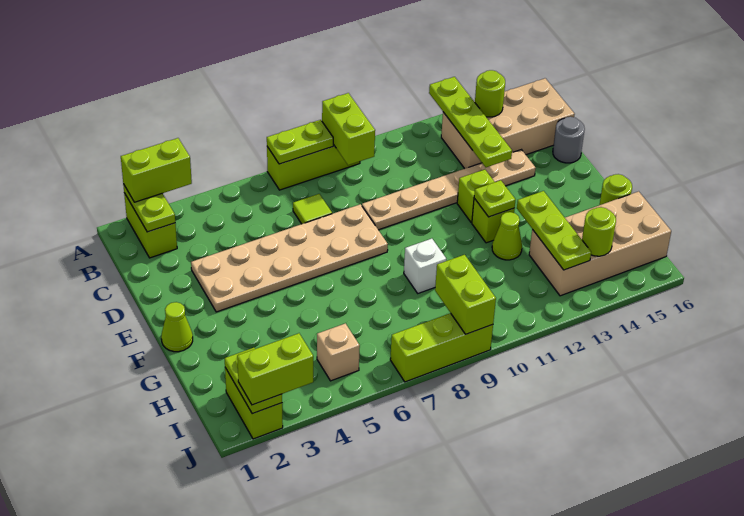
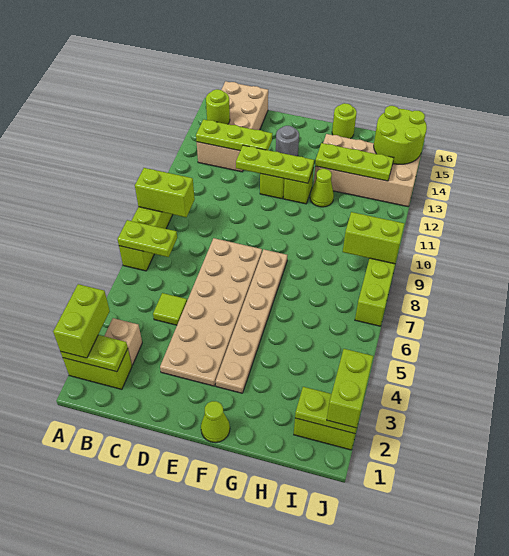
lime 1x2 plate [267,120,333,164] -> lime 1x2 plate turned to [118,220,177,257]
lime 1x4 plate [429,77,512,167] -> lime 1x3 plate [196,119,272,151]
lime 1x1 tile [293,194,332,224] -> lime 1x1 tile moved to [153,293,187,325]
tan 1x6 plate [362,150,536,230] -> tan 1x6 plate moved to [216,249,287,393]
grey 1x1 round brick [553,117,585,163] -> grey 1x1 round brick moved to [276,126,299,156]
lime 1x1 plate [474,180,515,217] -> lime 1x3 plate [236,145,314,183]
white 1x1 brick [404,239,446,293] -> none
tan 2x4 brick [529,191,671,296] -> tan 2x4 brick turned to [314,134,421,207]
tan 1x1 brick [317,323,360,381] -> tan 1x1 brick moved to [104,318,142,365]
lime 1x1 round brick [582,207,616,256] -> lime 2x2 round brick [374,106,427,164]

